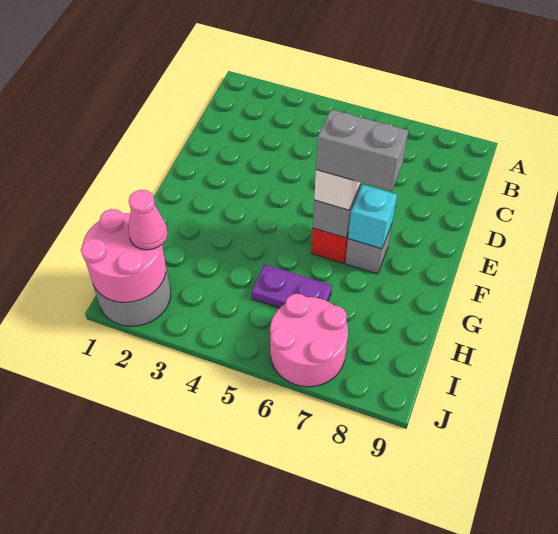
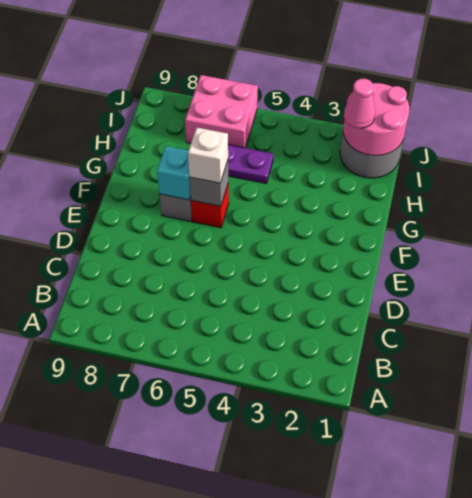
grey 1x2 brick [316,109,408,191] -> none
pink 2x2 round brick [270,294,348,387] -> pink 2x2 brick [185,75,258,148]

